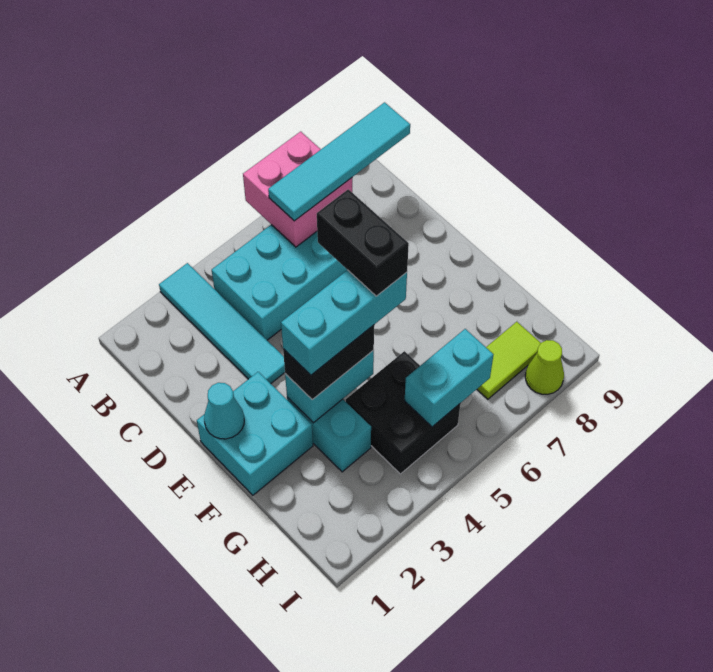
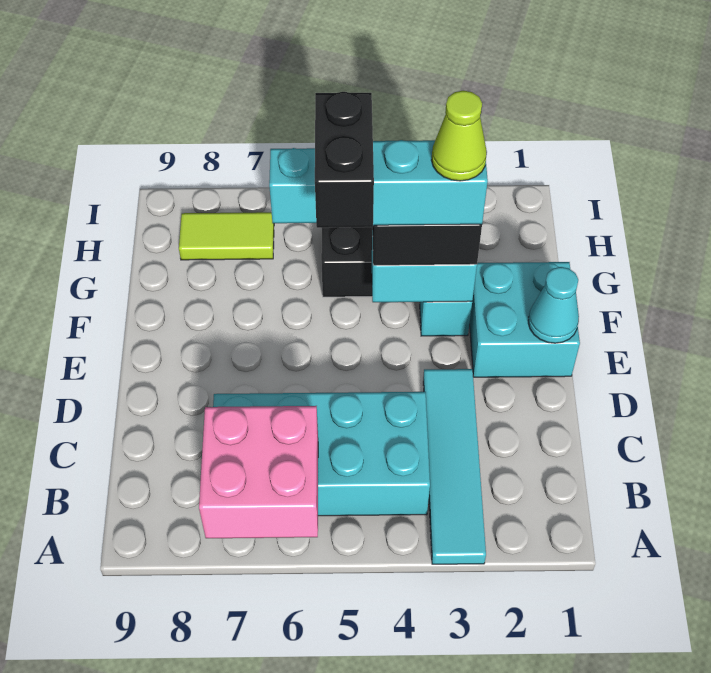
cyan 1x4 tile [268,102,410,221] -> none
lime 1x1 cone [525,340,564,394] -> lime 1x1 cone moved to [431,91,487,181]

